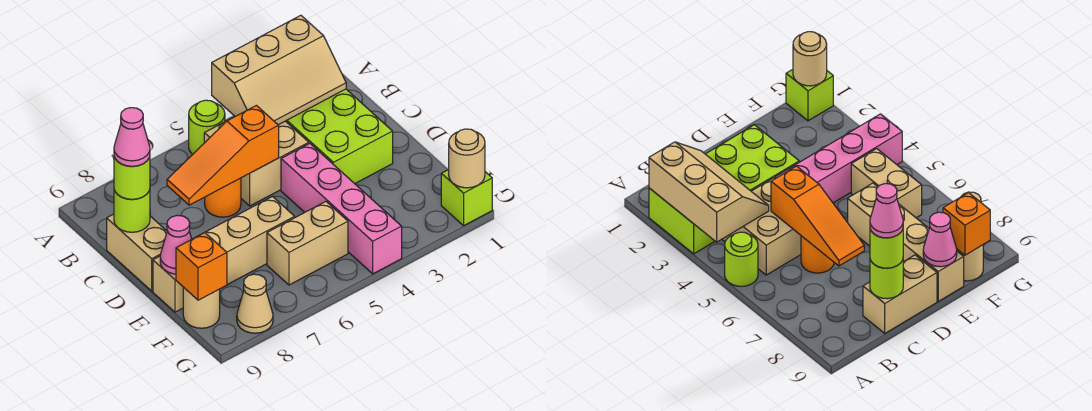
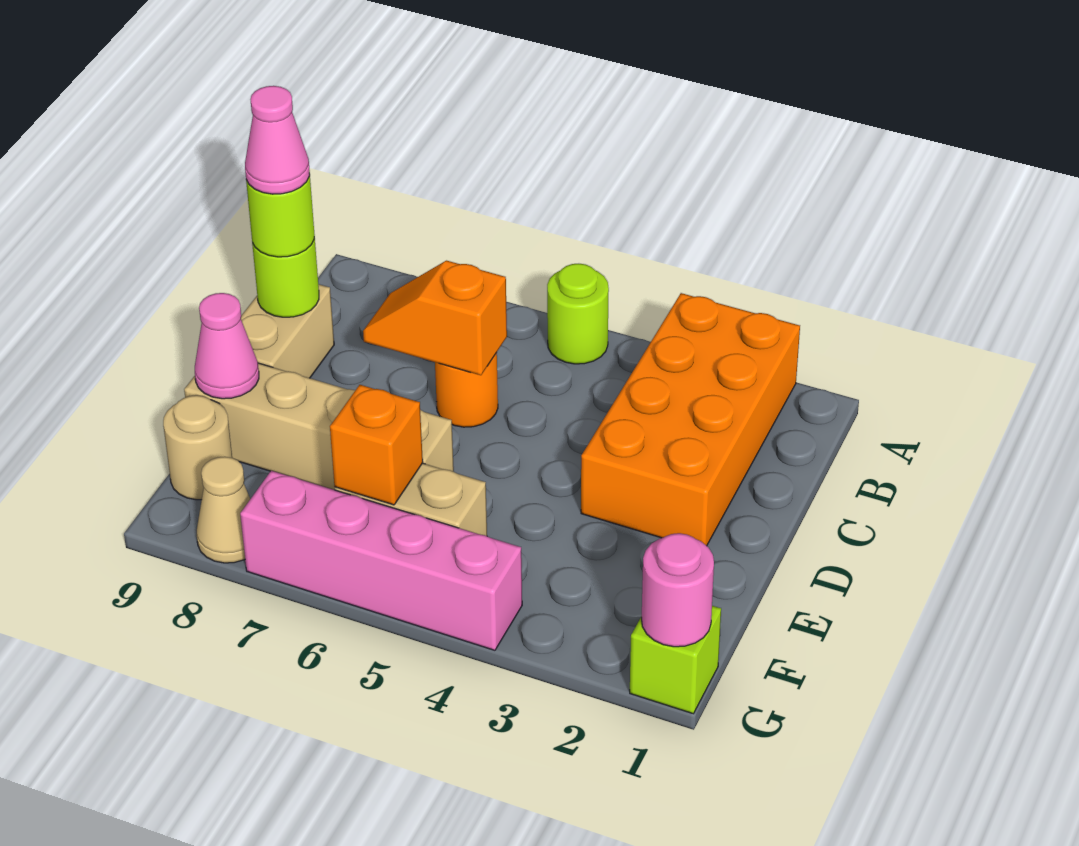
lime 2x4 brick [286,89,393,184] -> orange 2x4 brick [581,293,800,546]
tan 2x3 slope [212,15,346,125] -> none
tan 2x2 brick [204,121,309,206] -> none
orange 1x3 slope [167,105,279,205] -> orange 1x2 slope [363,261,507,375]
pink 1x4 brick [281,143,402,274] -> pink 1x4 brick turned to [240,471,522,650]
orange 1x1 brick [176,233,227,300] -> orange 1x1 brick moved to [330,385,423,505]
tan 1x1 round brick [449,129,485,188] -> pink 1x1 round brick [642,533,714,647]

